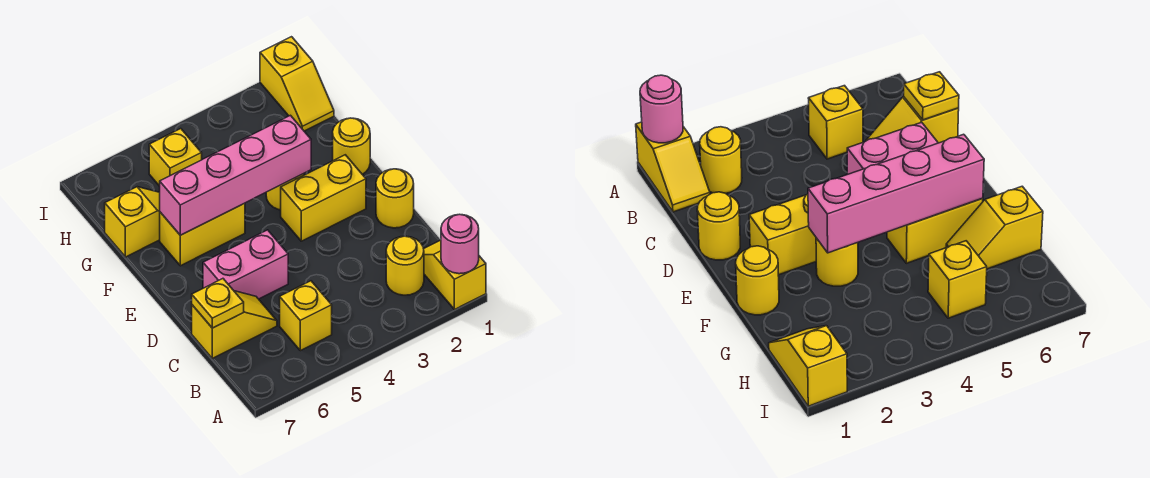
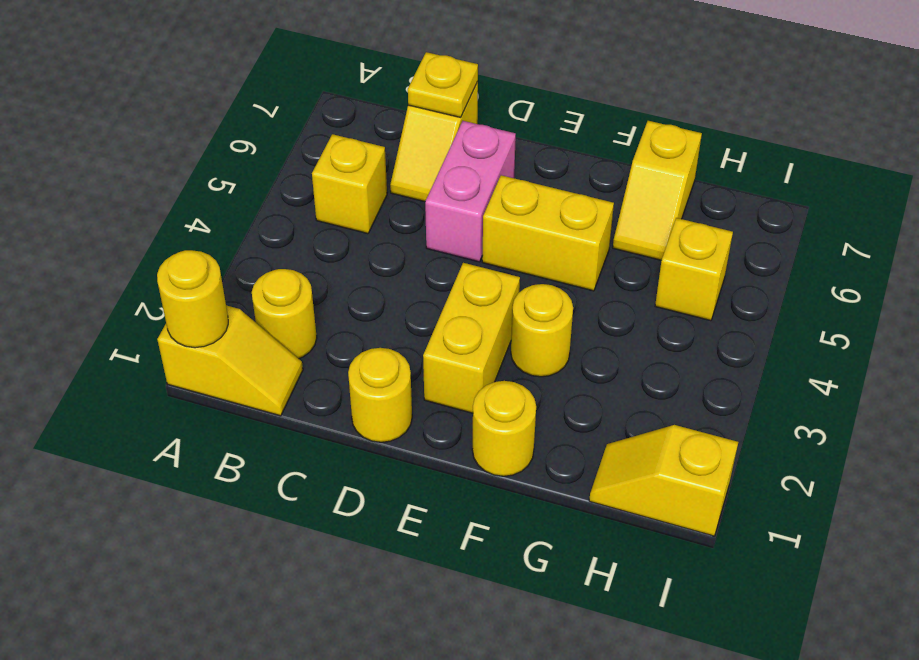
pink 1x1 round brick [441,214,479,274] -> yellow 1x1 round brick [157,250,228,348]
pink 1x4 brick [160,115,311,235] -> none
yellow 1x2 brick [160,203,245,266] -> yellow 1x2 brick turned to [482,175,614,291]

